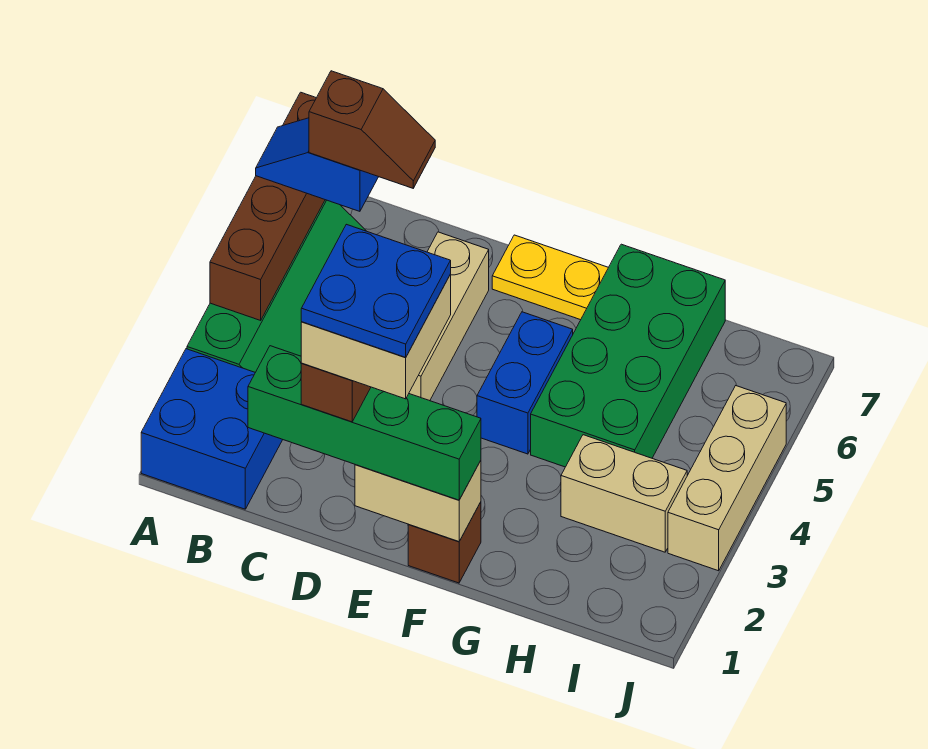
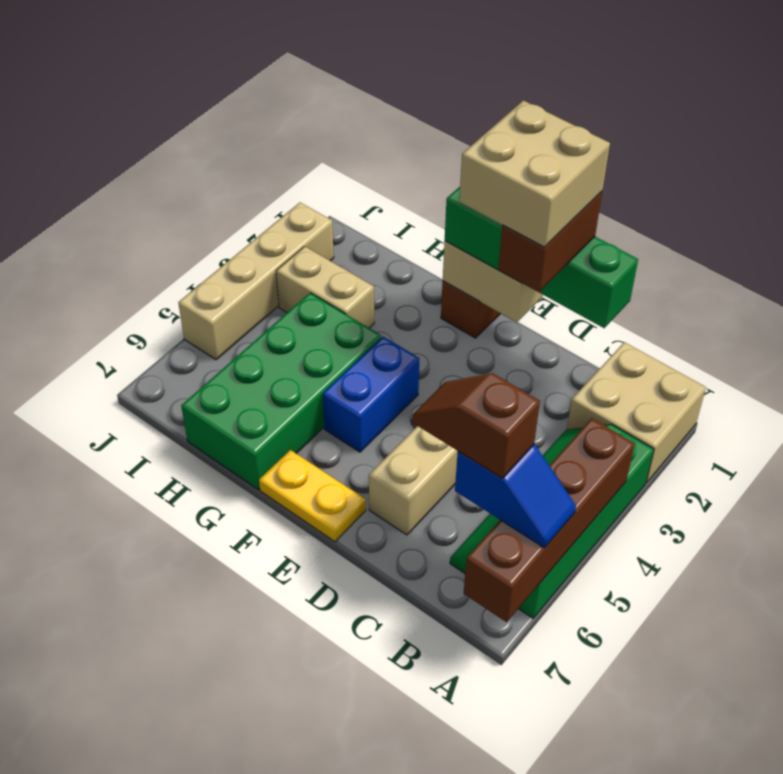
blue 2x2 brick [141,349,283,509] -> tan 2x2 brick [567,342,706,483]
blue 2x2 plate [301,224,451,358] -> none
tan 1x3 brick [668,386,786,571] -> tan 1x4 brick [178,202,334,360]

